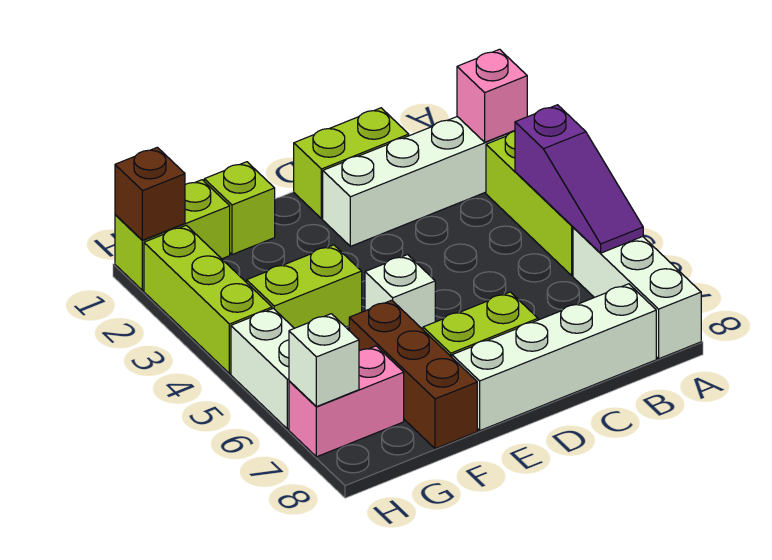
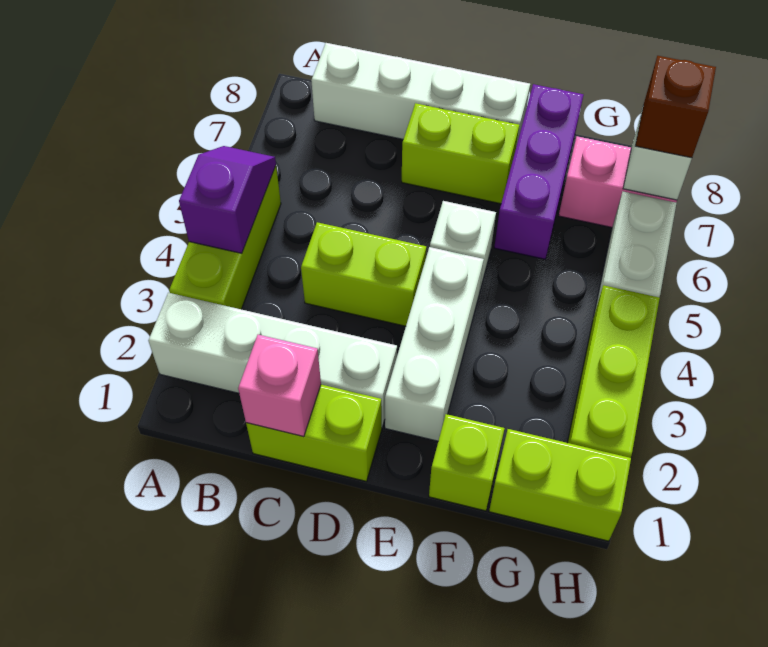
pink 1x1 brick [457,49,527,142] -> pink 1x1 brick moved to [238,335,321,437]
purple 1x3 slope [515,105,643,253] -> purple 1x2 slope [179,146,276,253]
white 1x3 brick [573,227,701,359] -> white 1x3 brick moved to [385,247,484,441]
lime 1x2 brick [247,245,362,328] -> lime 1x2 brick moved to [301,222,426,326]
brown 1x3 brick [349,300,477,449] -> purple 1x3 brick [494,84,583,259]
brown 1x1 brick [115,147,185,240] -> brown 1x1 brick moved to [635,56,716,158]

